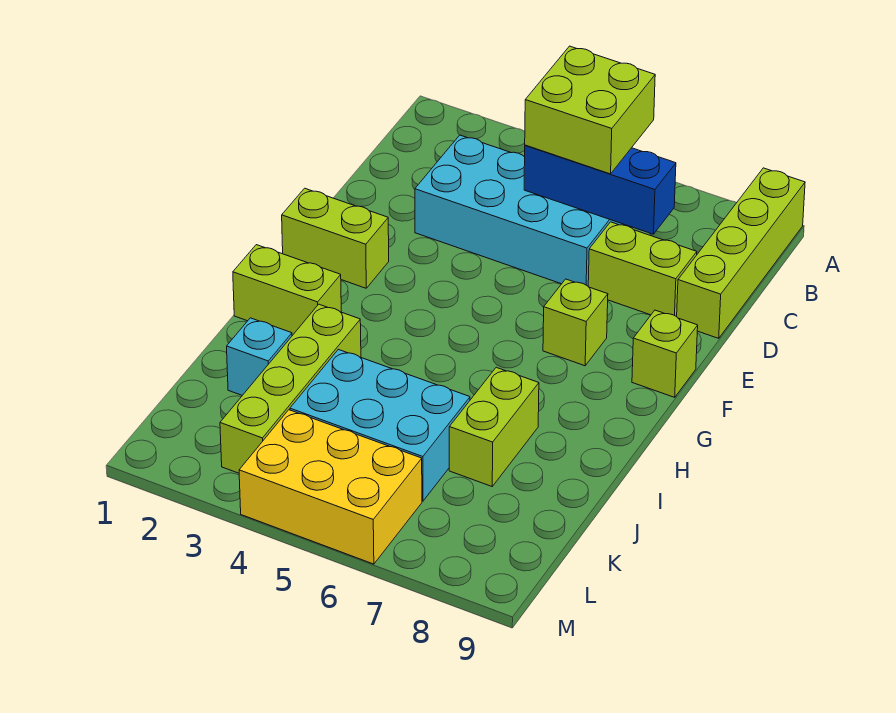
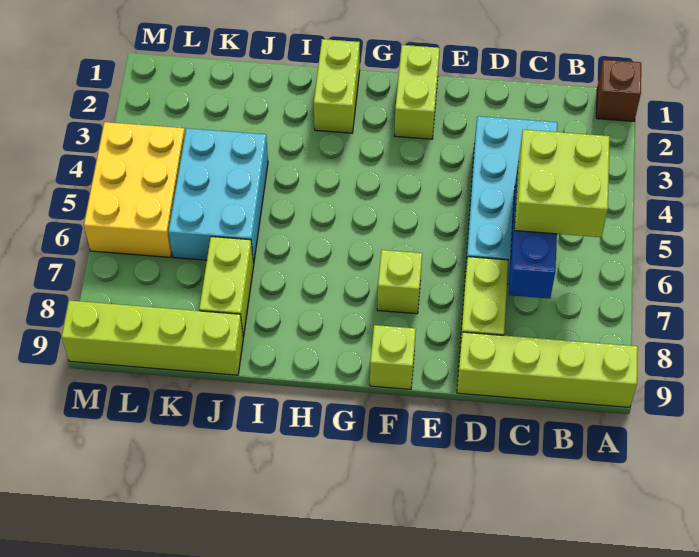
none -> brown 1x1 brick [596,60,641,121]
lime 1x4 brick [220,304,361,473] -> lime 1x4 brick moved to [62,301,243,375]
lime 1x2 brick [449,367,539,486] -> lime 1x2 brick turned to [199,237,254,337]
cyan 1x1 brick [227,318,292,395] -> none

